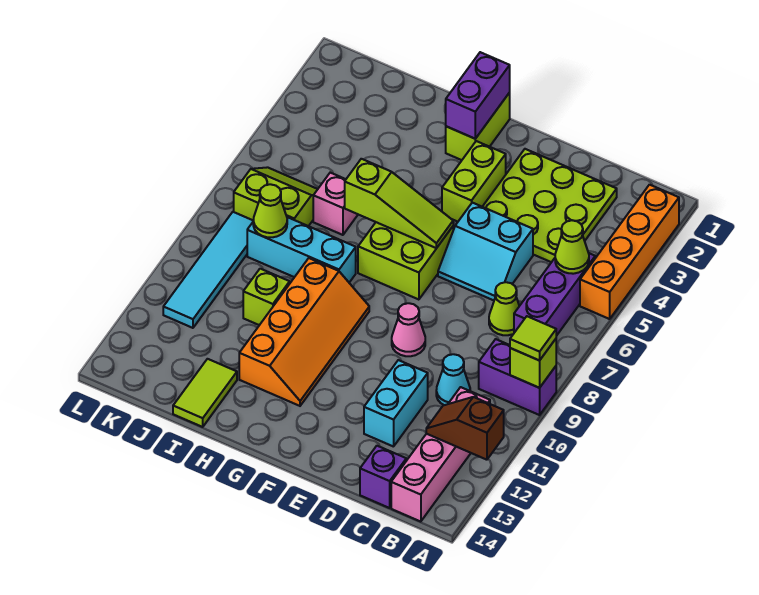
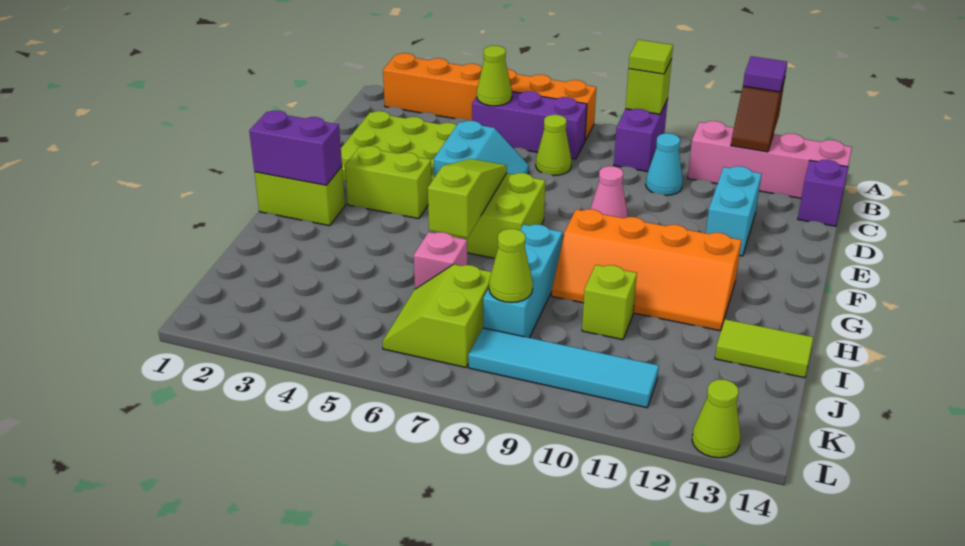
orange 1x4 brick [580,185,679,319] -> orange 1x6 brick [383,53,596,140]
none -> purple 1x1 tile [743,56,787,92]
cyan 1x2 brick [364,360,428,447] -> cyan 1x2 brick turned to [706,166,761,256]
orange 2x4 slope [239,258,369,406] -> orange 2x4 slope turned to [551,209,741,331]
none -> lime 1x1 cone [692,380,740,458]

